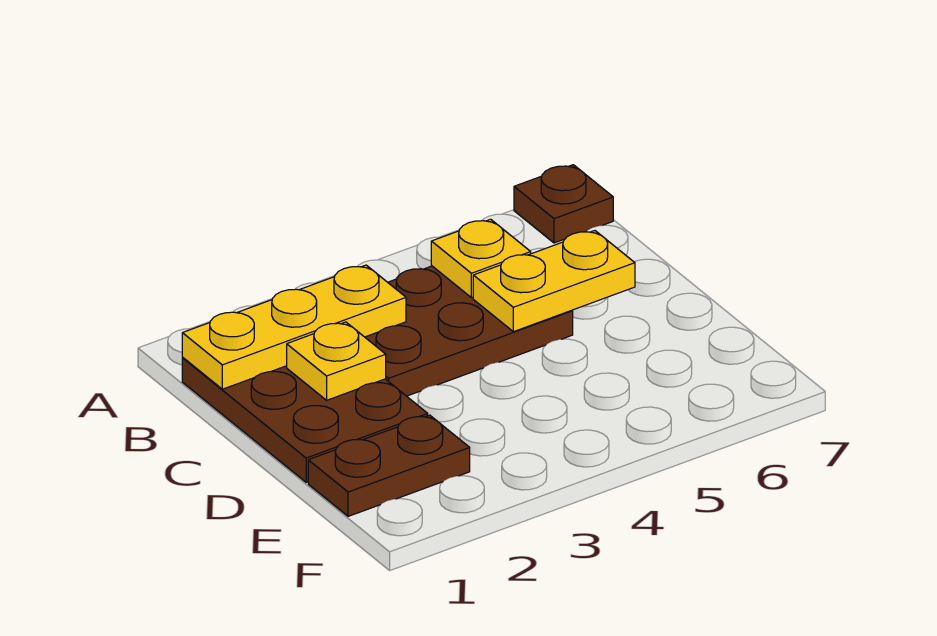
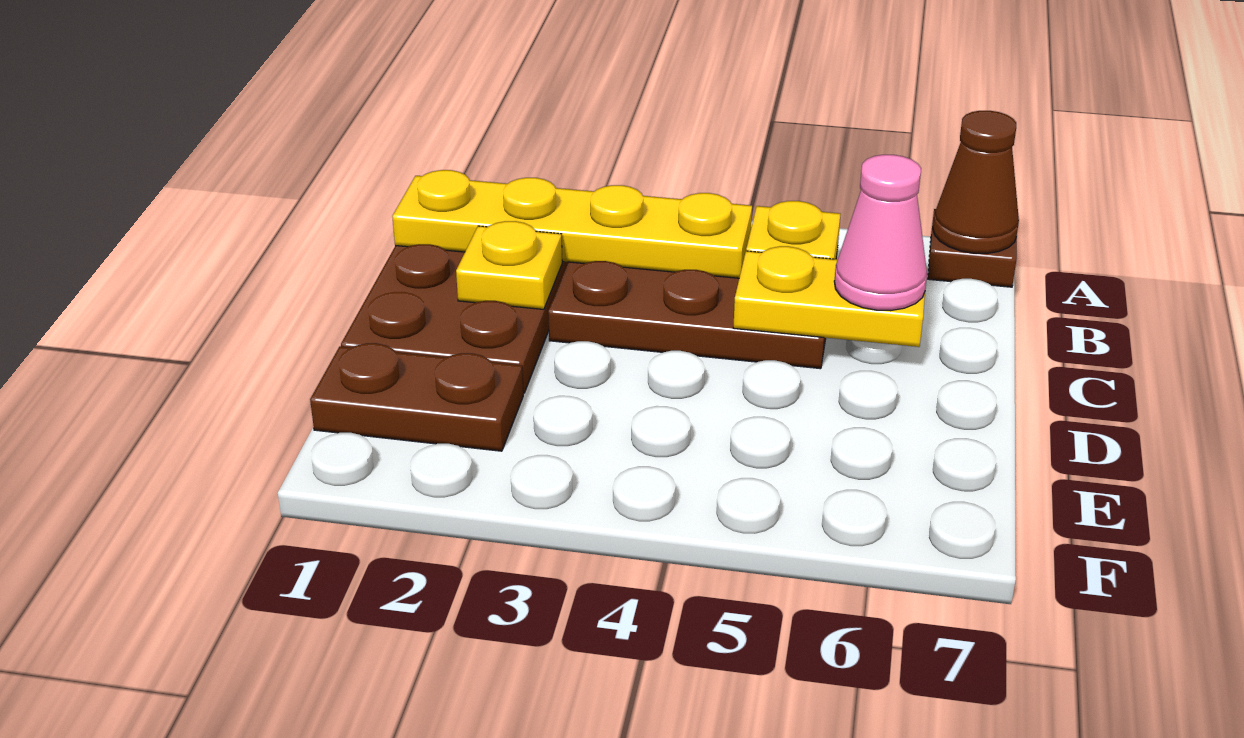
none -> brown 1x1 cone [933,111,1019,253]
yellow 1x3 plate [182,265,406,389] -> yellow 1x4 plate [392,170,752,278]
none -> pink 1x1 cone [834,155,927,311]

